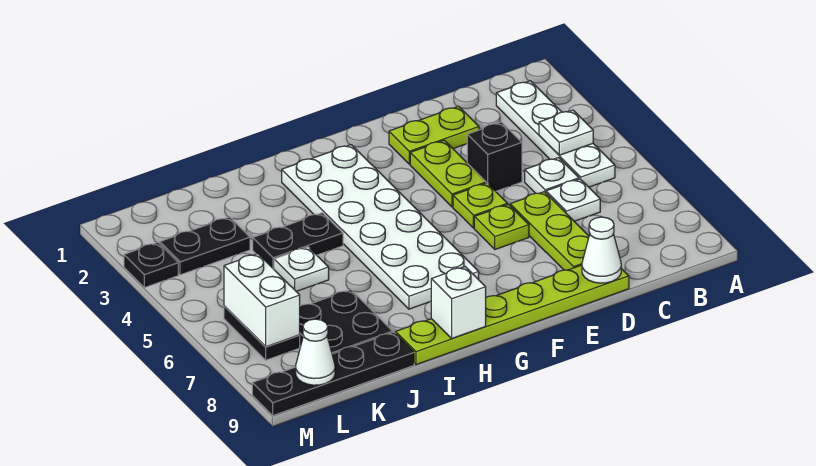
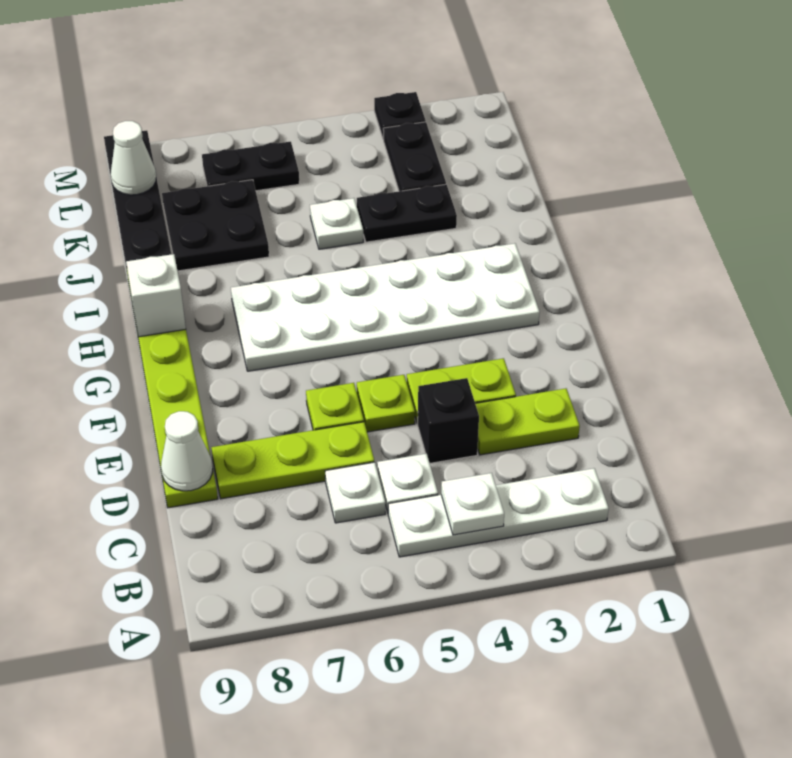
lime 1x2 plate [389,106,479,164] -> lime 1x2 plate turned to [475,388,580,455]
black 1x2 plate [253,213,343,269] -> black 1x2 plate turned to [357,184,457,242]
white 1x2 brick [224,254,300,347] -> none

